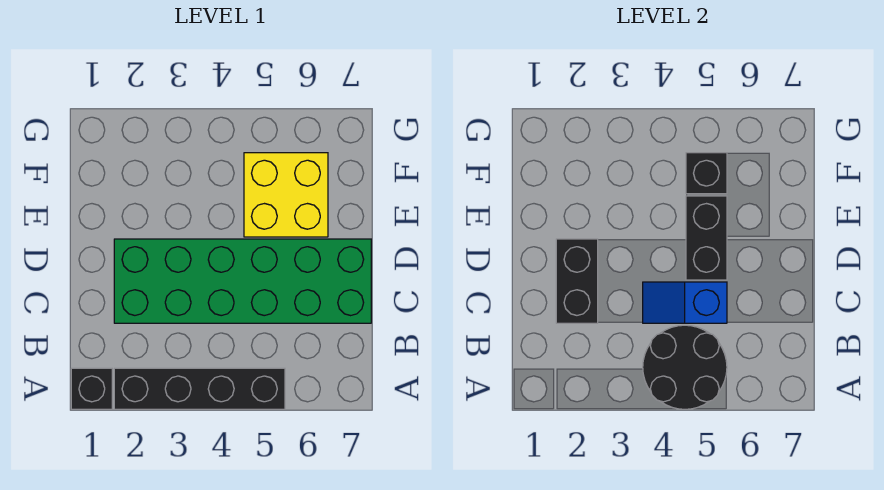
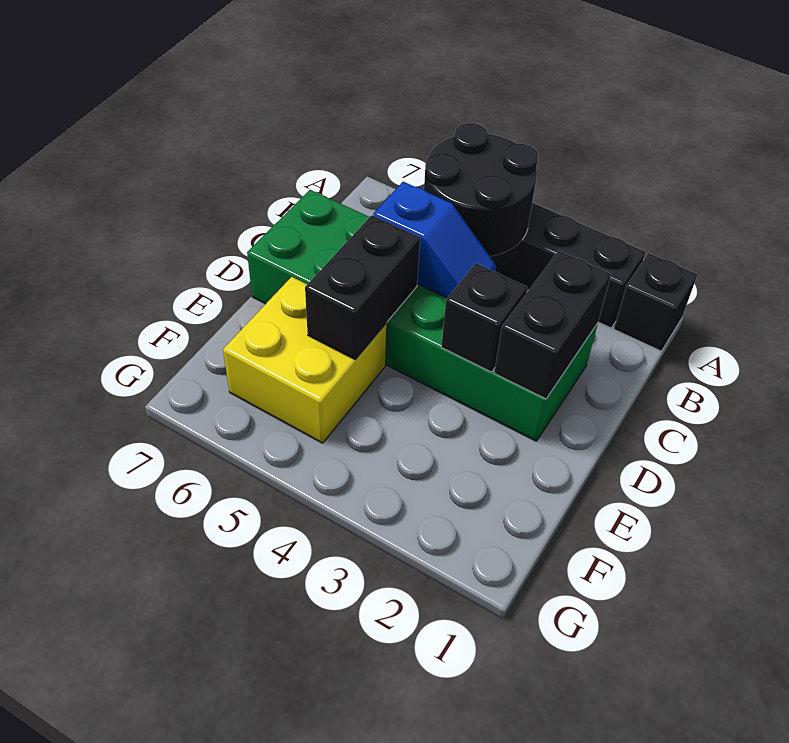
black 1x1 brick [686,153,727,194] -> black 1x1 brick moved to [441,263,528,372]

